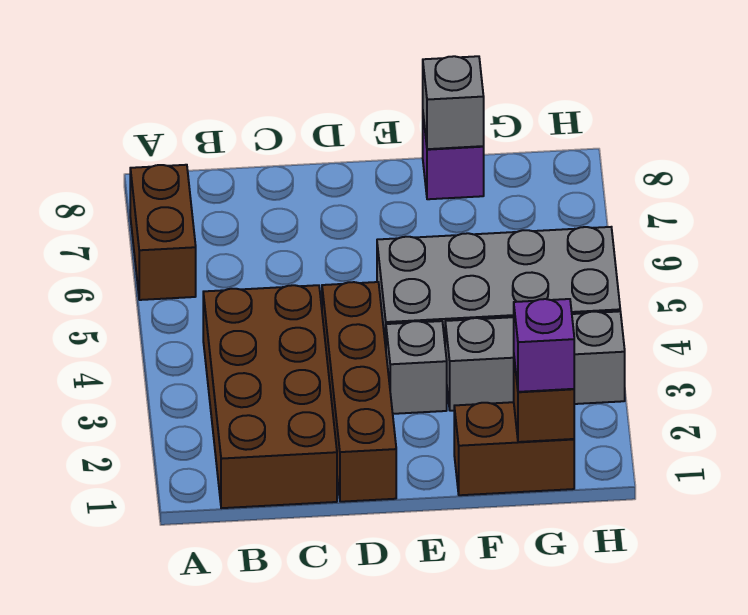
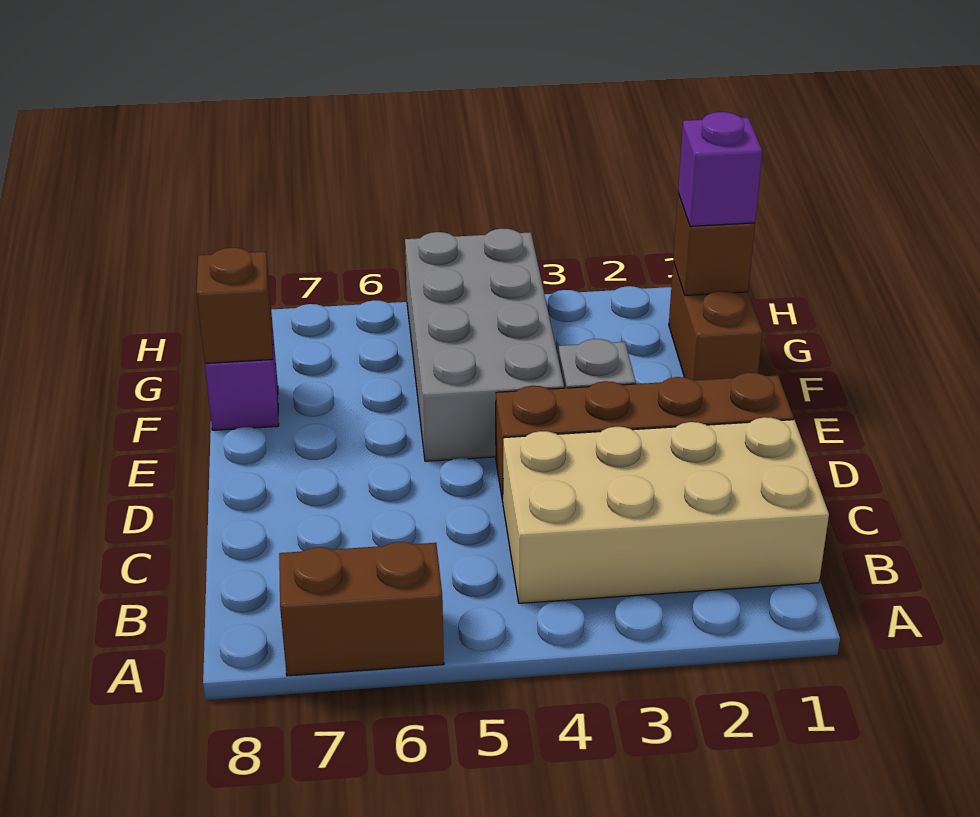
brown 2x4 brick [203,285,337,508] -> tan 2x4 brick [503,417,829,603]
grey 1x3 brick [445,311,625,411] -> none
grey 1x1 brick [423,56,484,149] -> brown 1x1 brick [197,248,273,363]

